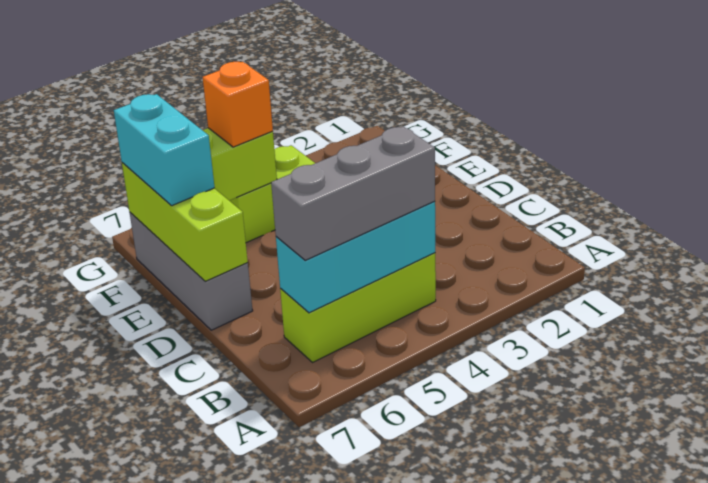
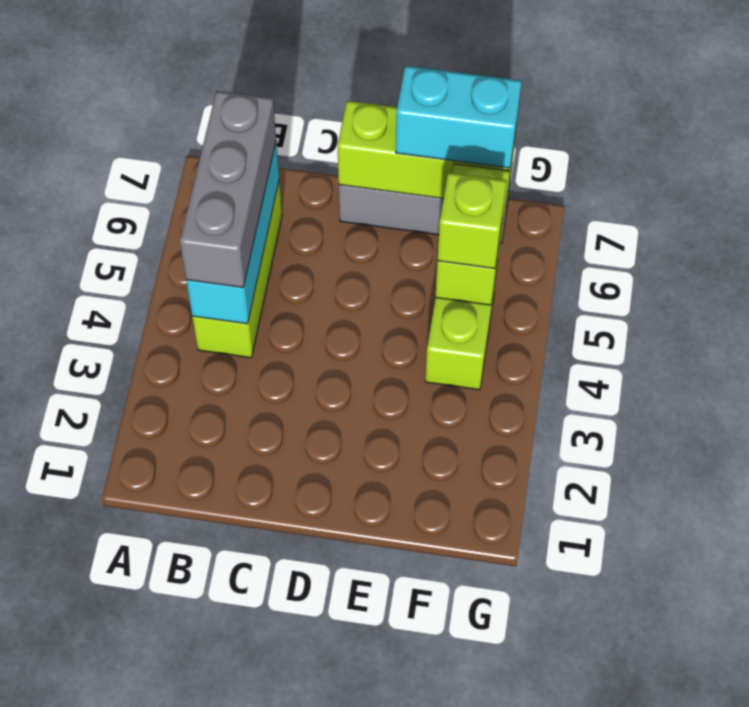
orange 1x1 brick [203,62,273,147] -> lime 1x1 brick [437,173,506,269]

